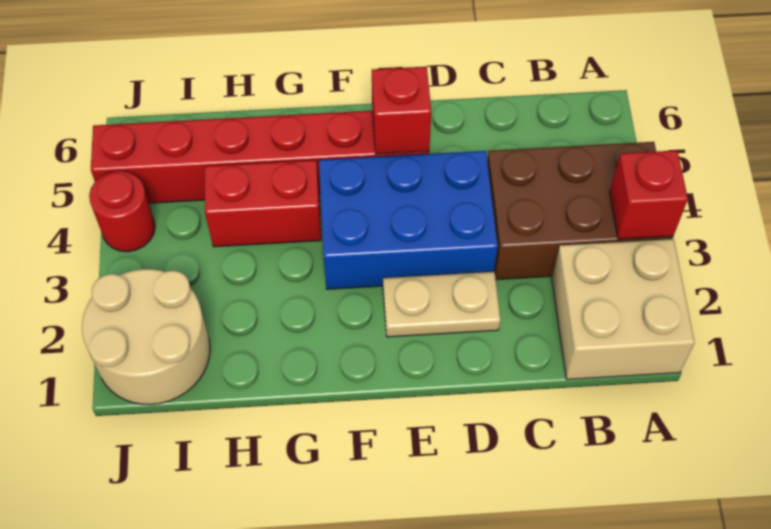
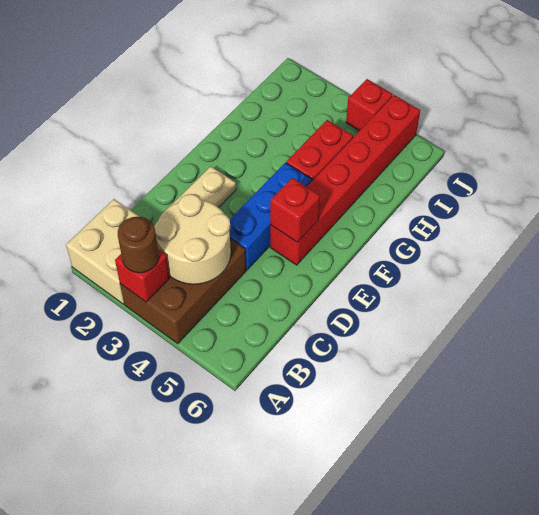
none -> brown 1x1 round brick [118,217,159,273]
blue 2x3 brick [319,151,498,289] -> blue 1x3 brick [230,163,312,270]
tan 2x2 round brick [82,269,210,404] -> tan 2x2 round brick moved to [154,194,231,284]
red 1x1 round brick [89,171,155,252] -> red 1x1 brick [346,79,393,131]

